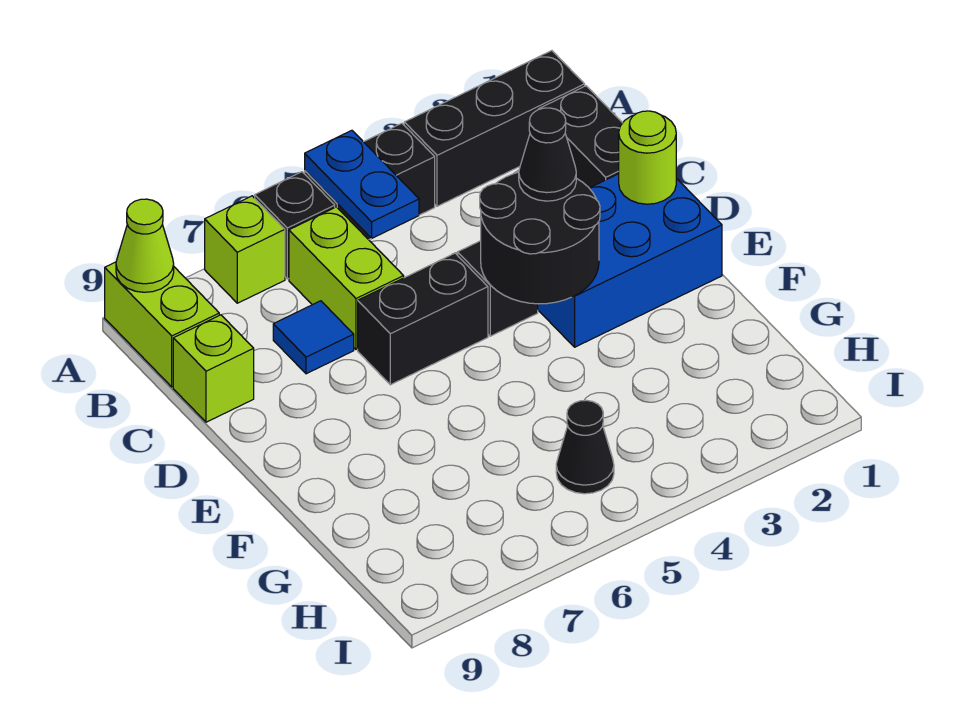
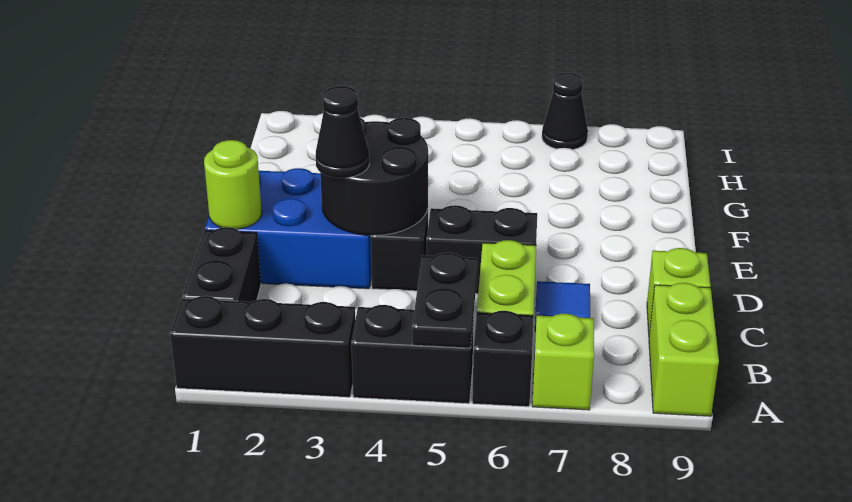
blue 1x2 plate [305,130,419,239] -> black 1x2 plate [412,253,477,348]
lime 1x1 cone [116,199,174,292] -> none
black 1x1 cone [556,400,614,494] -> black 1x1 cone moved to [542,73,588,150]

